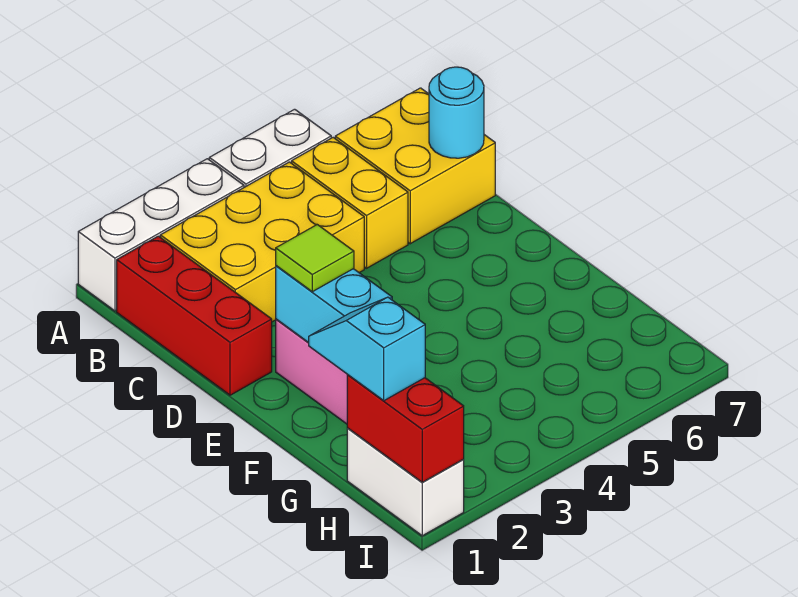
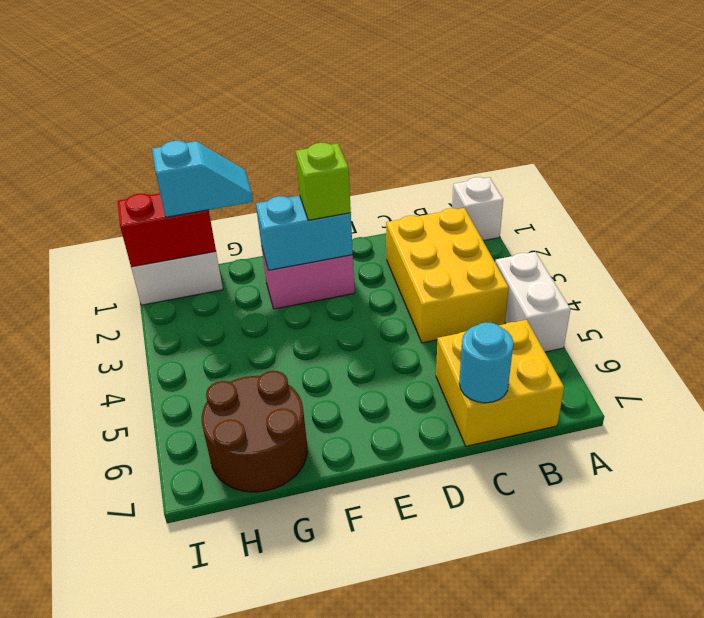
white 1x3 brick [78,159,244,311] -> white 1x1 brick [452,177,503,241]
red 1x3 brick [117,236,272,395] -> none
yellow 1x2 brick [292,138,408,268] -> none
lime 1x1 tile [276,225,354,292] -> lime 1x1 brick [295,143,351,220]
none -> brown 2x2 round brick [202,371,307,492]

